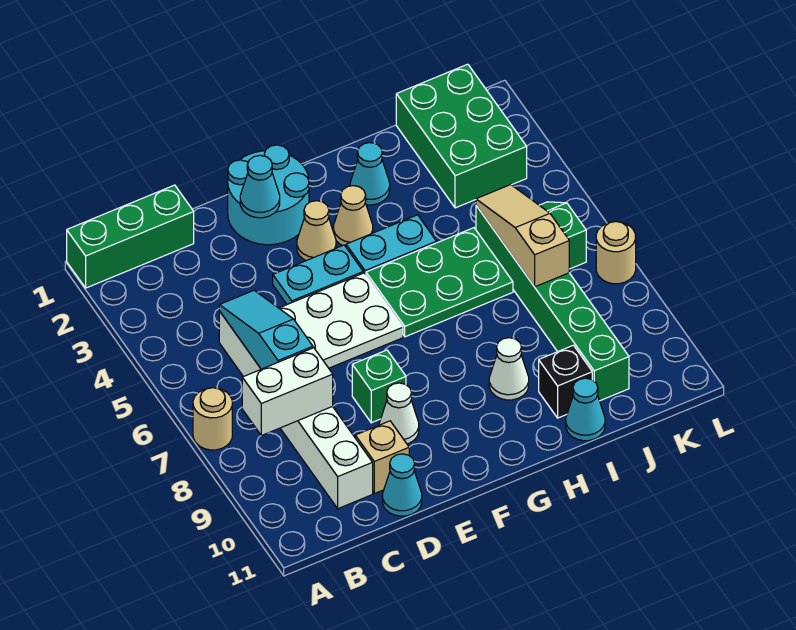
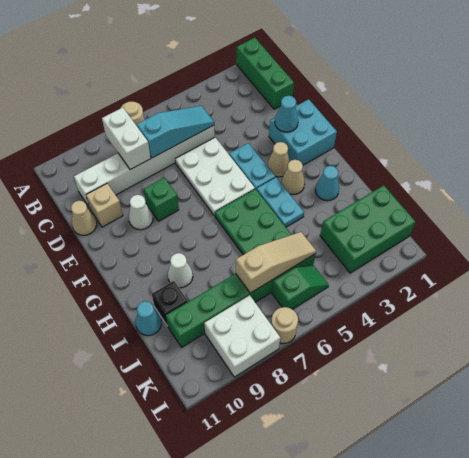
cyan 1x1 cone [382,454,422,516] -> tan 1x1 cone [71,201,97,235]
cyan 2x2 round brick [228,145,309,245] -> cyan 2x2 brick [269,99,337,165]
none -> white 2x2 brick [204,295,281,377]

